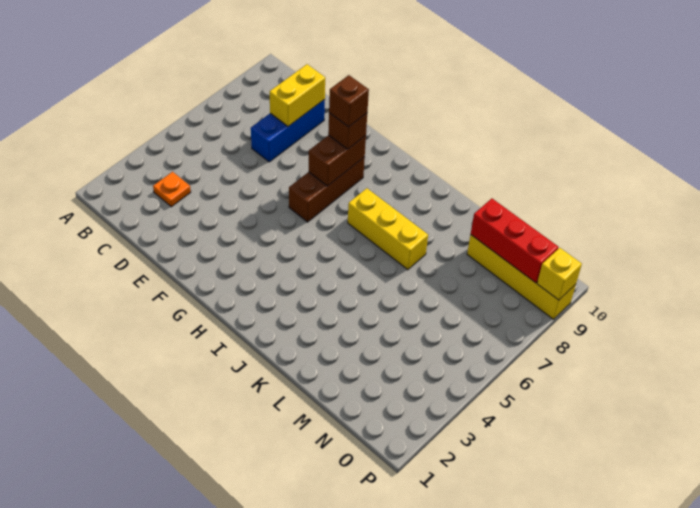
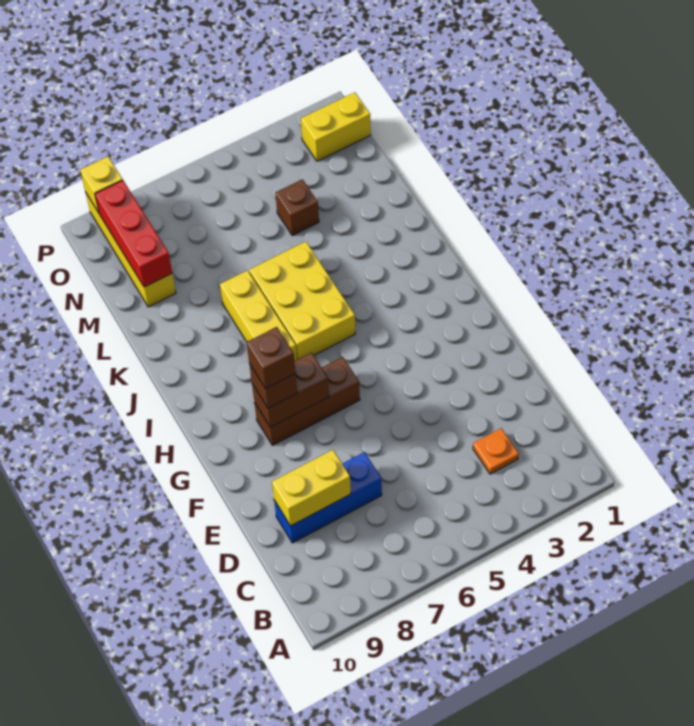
none -> yellow 2x3 brick [249,242,355,360]
none -> brown 1x1 brick [275,179,319,236]
none -> yellow 1x2 brick [301,92,371,161]

